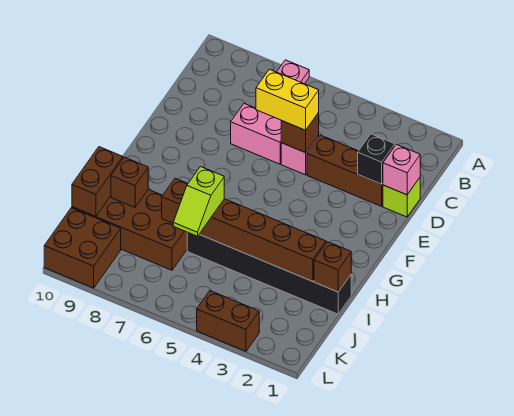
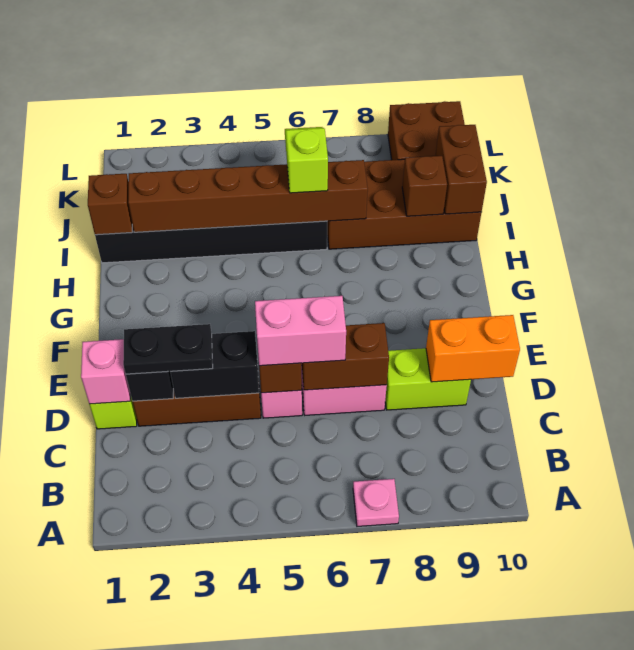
none -> black 1x2 plate [123,324,213,374]
none -> black 1x2 brick [171,331,259,398]
yellow 1x2 brick [256,69,319,130] -> pink 1x2 brick [255,296,346,366]
none -> lime 1x2 brick [385,348,471,410]
none -> orange 1x2 brick [426,315,520,382]
brown 1x2 brick [197,291,259,351] -> brown 1x2 brick moved to [302,323,389,390]

